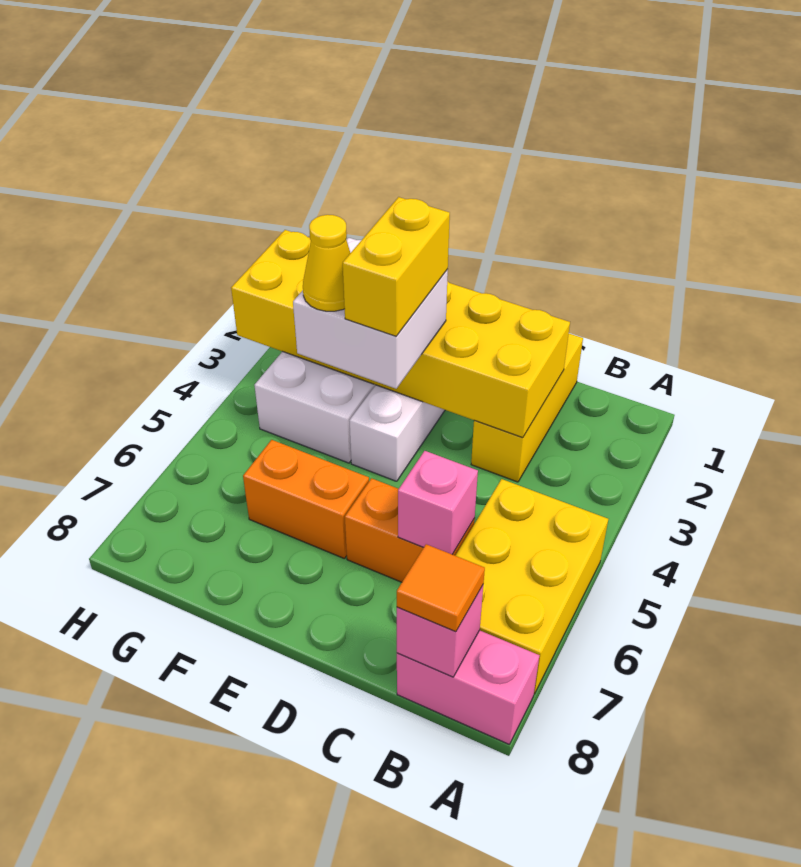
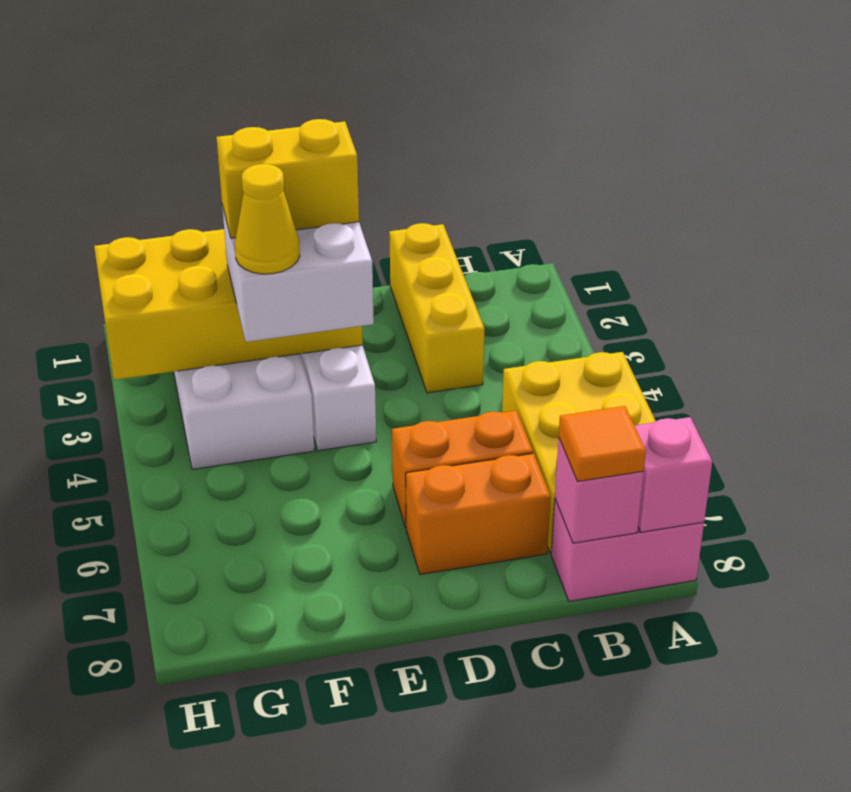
yellow 2x6 brick [231,230,570,438] -> yellow 2x4 brick [94,229,363,380]
pink 1x1 brick [398,451,478,554] -> pink 1x1 brick moved to [634,417,712,532]
yellow 1x2 brick [343,197,450,336] -> yellow 1x2 brick turned to [216,119,359,238]
orange 1x2 brick [243,440,369,559] -> orange 1x2 brick moved to [406,453,551,574]

